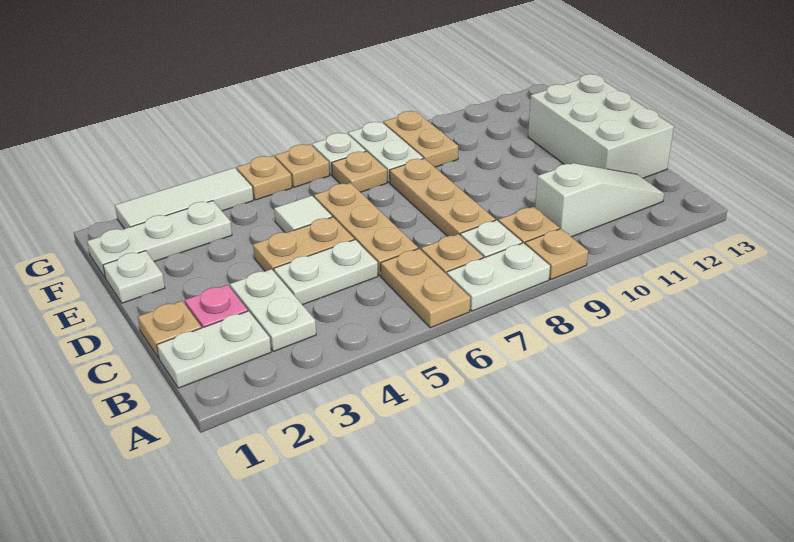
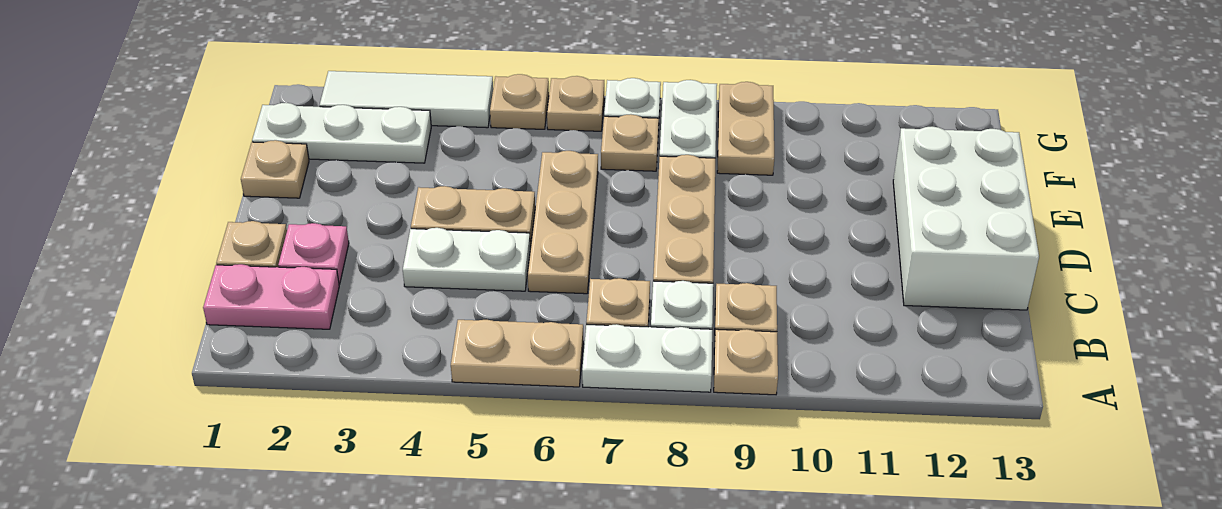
tan 1x2 plate [381,249,470,328] -> tan 1x2 plate turned to [451,320,583,387]
white 1x2 plate [157,311,271,388] -> pink 1x2 plate [203,264,339,329]
white 1x2 plate [230,269,316,351] -> none
white 1x3 slope [535,163,664,237] -> none
white 1x1 plate [103,251,165,303] -> tan 1x1 plate [241,140,309,198]
white 1x1 tile [274,196,332,233] -> none

